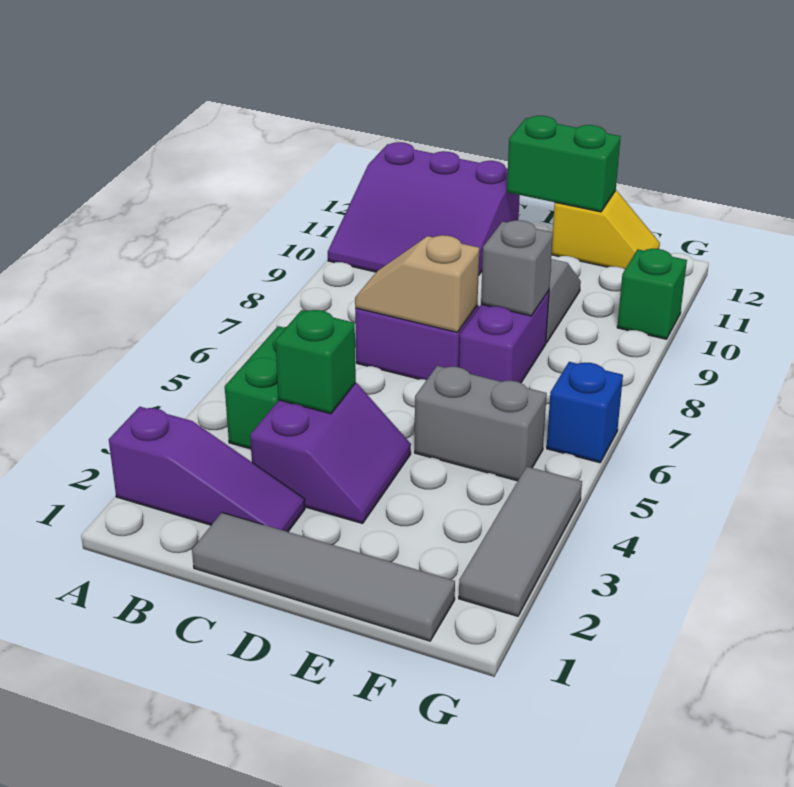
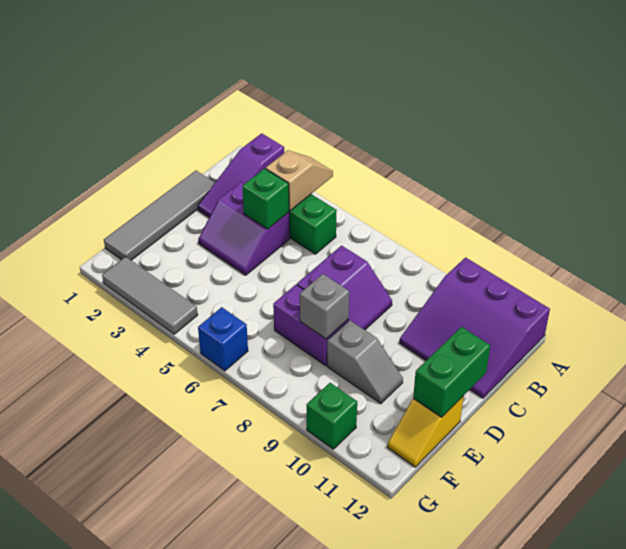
purple 3x3 slope [328,142,520,276] -> purple 3x3 slope turned to [400,258,550,398]
tan 1x2 slope [355,235,479,332] -> tan 1x2 slope moved to [266,150,333,211]
grey 1x2 brick [415,366,547,481] -> none

